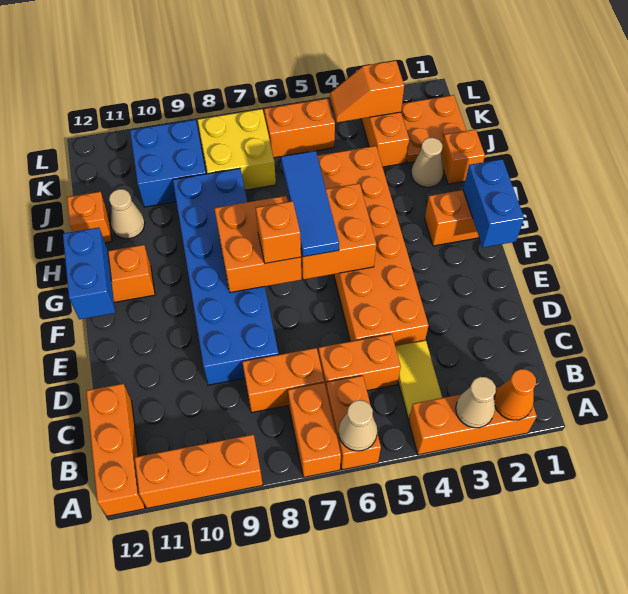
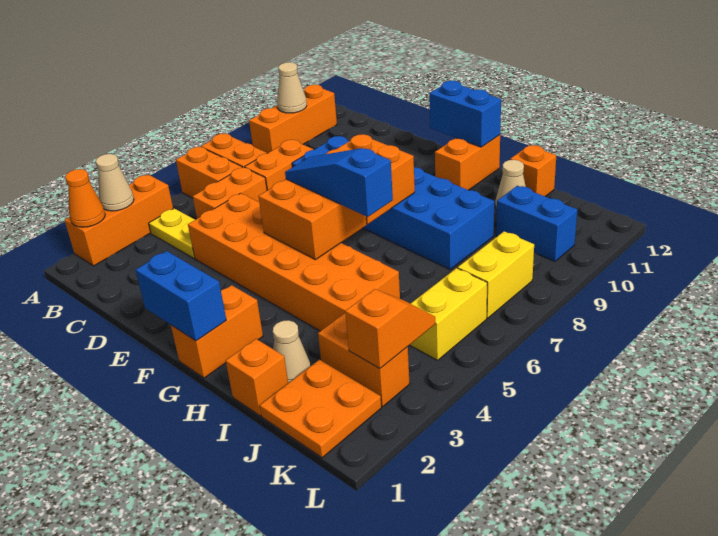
tan 1x1 cone [339,400,377,451] -> tan 1x1 cone moved to [277,62,307,113]
orange 1x3 brick [86,384,145,516] -> none
yellow 1x2 tile [395,340,442,419] -> yellow 1x2 plate [149,209,195,258]
blue 1x3 tile [281,151,339,257] -> blue 1x3 slope [285,148,393,217]
orange 1x1 brick [256,201,301,264] -> none
yellow 2x2 brick [198,109,276,190] -> yellow 1x2 brick [458,231,534,318]
blue 2x2 brick [130,120,206,207] -> blue 1x2 brick [496,186,577,262]
orange 1x2 brick [264,98,335,158] -> yellow 1x2 brick [410,268,487,360]

